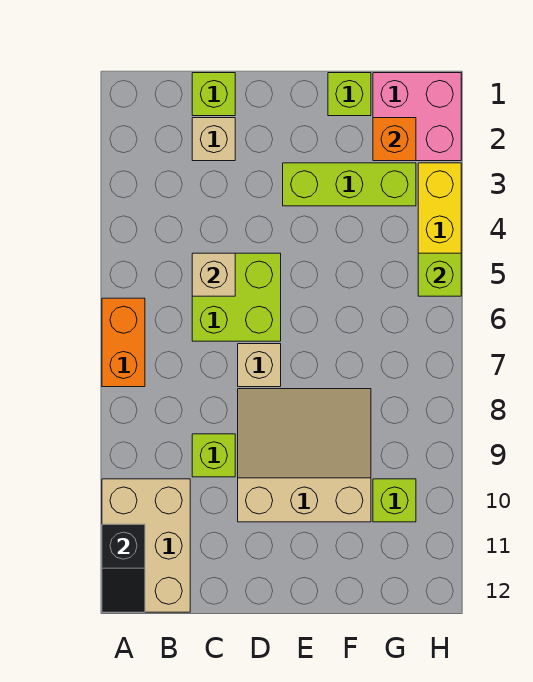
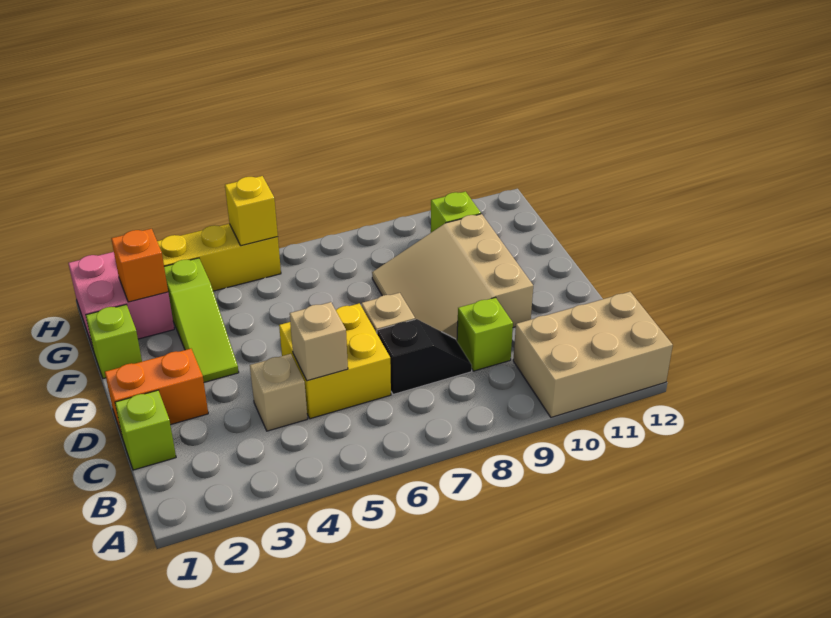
orange 1x2 brick [102,298,145,387] -> orange 1x2 brick moved to [105,349,208,435]
black 1x2 slope [102,524,145,612] -> black 1x2 slope moved to [377,319,472,394]
tan 1x1 brick [192,118,235,161] -> tan 1x1 brick moved to [250,354,307,431]
lime 2x2 brick [192,253,281,341] -> yellow 2x2 brick [279,303,391,419]
lime 1x3 brick [283,163,416,206] -> lime 1x3 slope [164,258,239,382]
lime 1x1 brick [418,253,461,296] -> yellow 1x1 brick [225,176,278,246]

